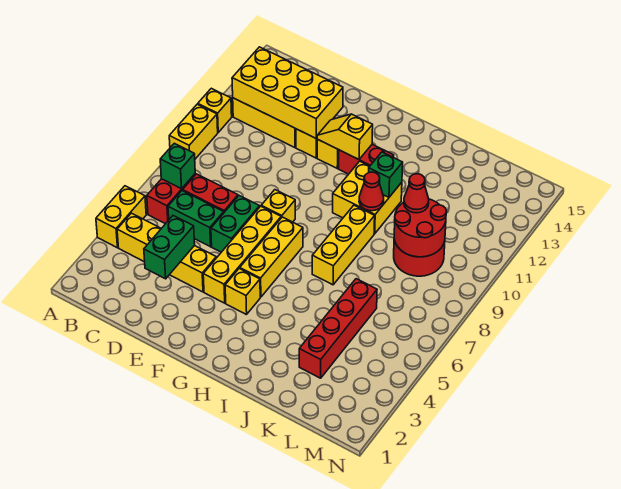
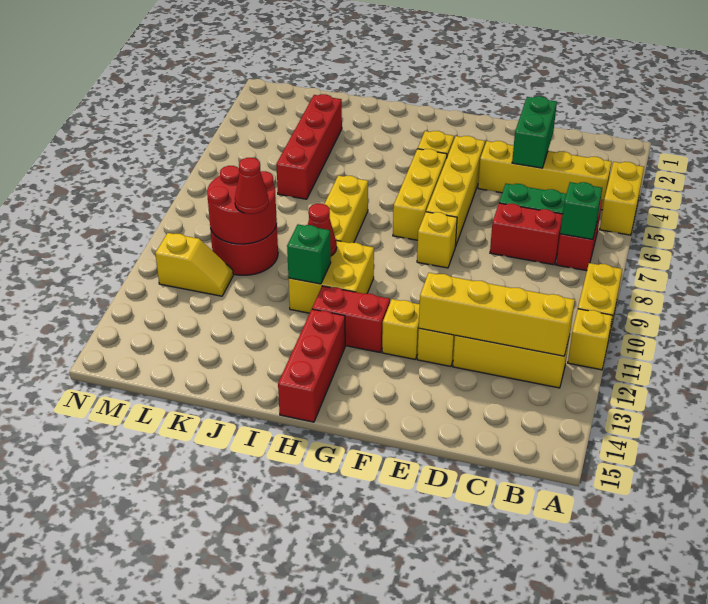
yellow 2x4 brick [232,47,343,138] -> yellow 1x4 brick [419,273,575,356]
green 1x2 brick [211,196,260,252] -> none
yellow 1x2 slope [317,114,373,159] -> yellow 1x2 slope moved to [155,233,233,296]
none -> red 1x3 brick [278,309,345,422]

